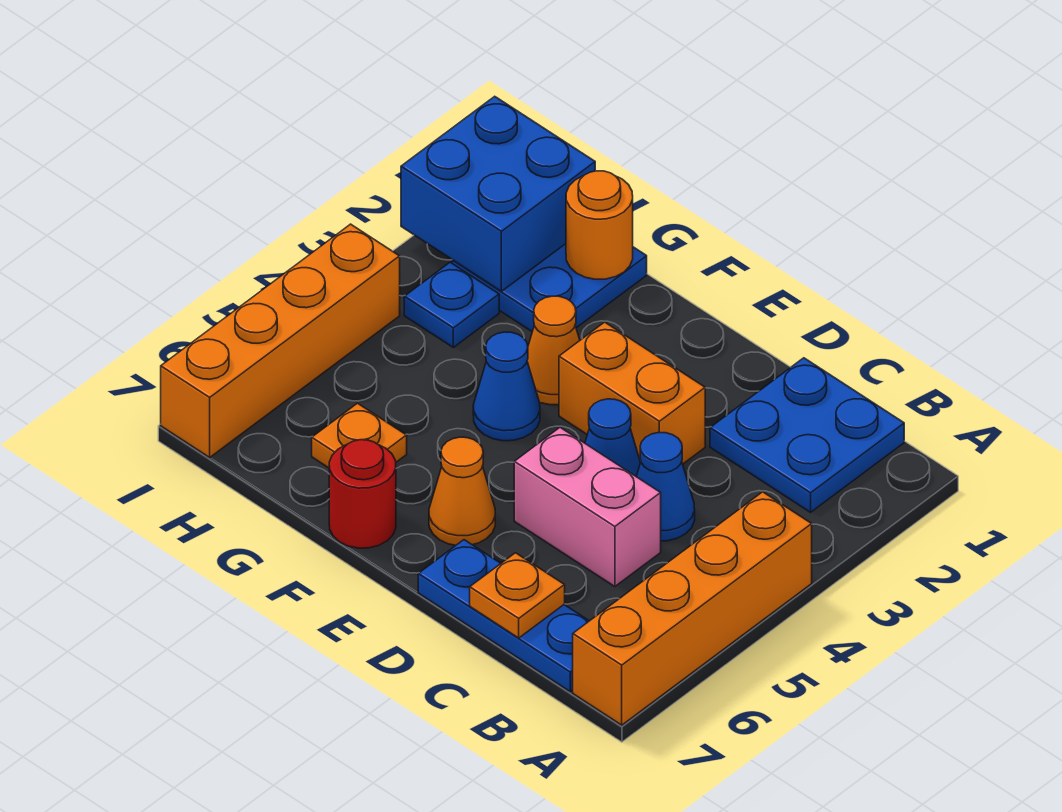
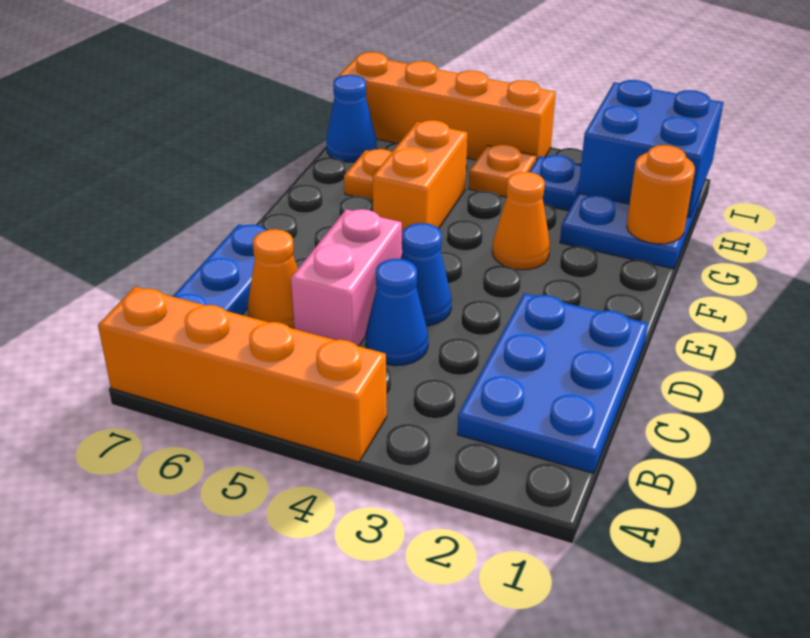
blue 2x2 plate [710,358,904,512] -> blue 2x3 plate [457,293,648,473]
orange 1x1 plate [470,553,565,638] -> orange 1x1 plate moved to [469,144,536,197]
orange 1x2 brick [559,322,705,464] -> orange 1x2 brick moved to [372,120,467,232]
orange 1x1 cone [429,437,495,545] -> orange 1x1 cone moved to [248,229,298,329]
blue 1x1 cone [473,332,540,441] -> blue 1x1 cone moved to [326,75,377,162]
red 1x1 round brick [329,440,396,548] -> none

